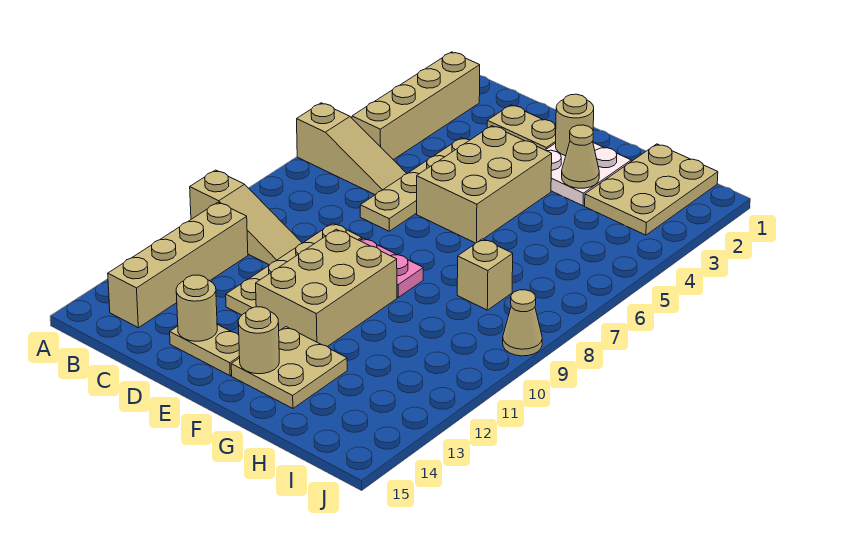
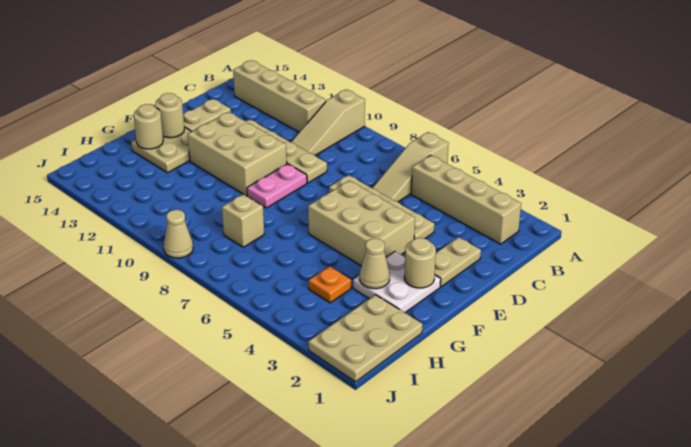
tan 1x1 round brick [176,275,217,341] -> tan 1x1 round brick moved to [134,104,163,149]
tan 2x3 plate [585,144,718,235] -> tan 2x3 plate turned to [308,295,422,382]
none -> orange 1x1 plate [309,266,351,303]

